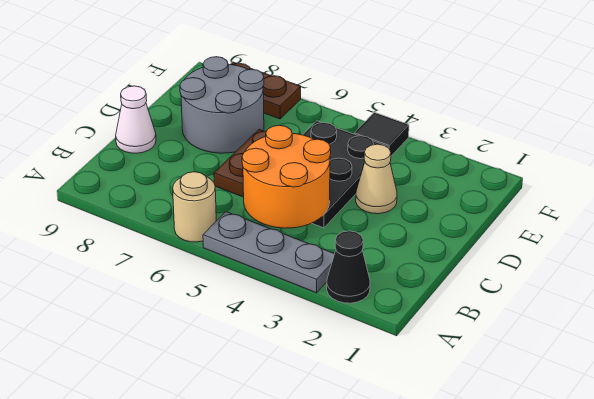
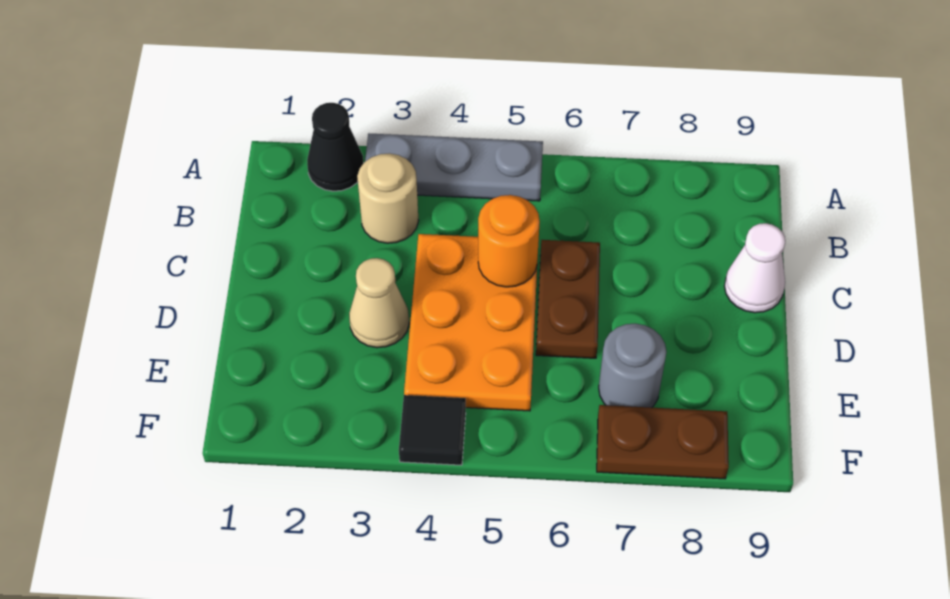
tan 1x1 round brick [173,172,216,242] -> tan 1x1 round brick moved to [357,153,419,243]
orange 2x2 round brick [242,125,331,228] -> orange 1x1 round brick [478,195,540,287]
black 2x3 plate [303,121,388,228] -> orange 2x3 plate [404,234,537,411]
grey 2x2 round brick [180,57,264,153] -> grey 1x1 round brick [599,324,667,408]

